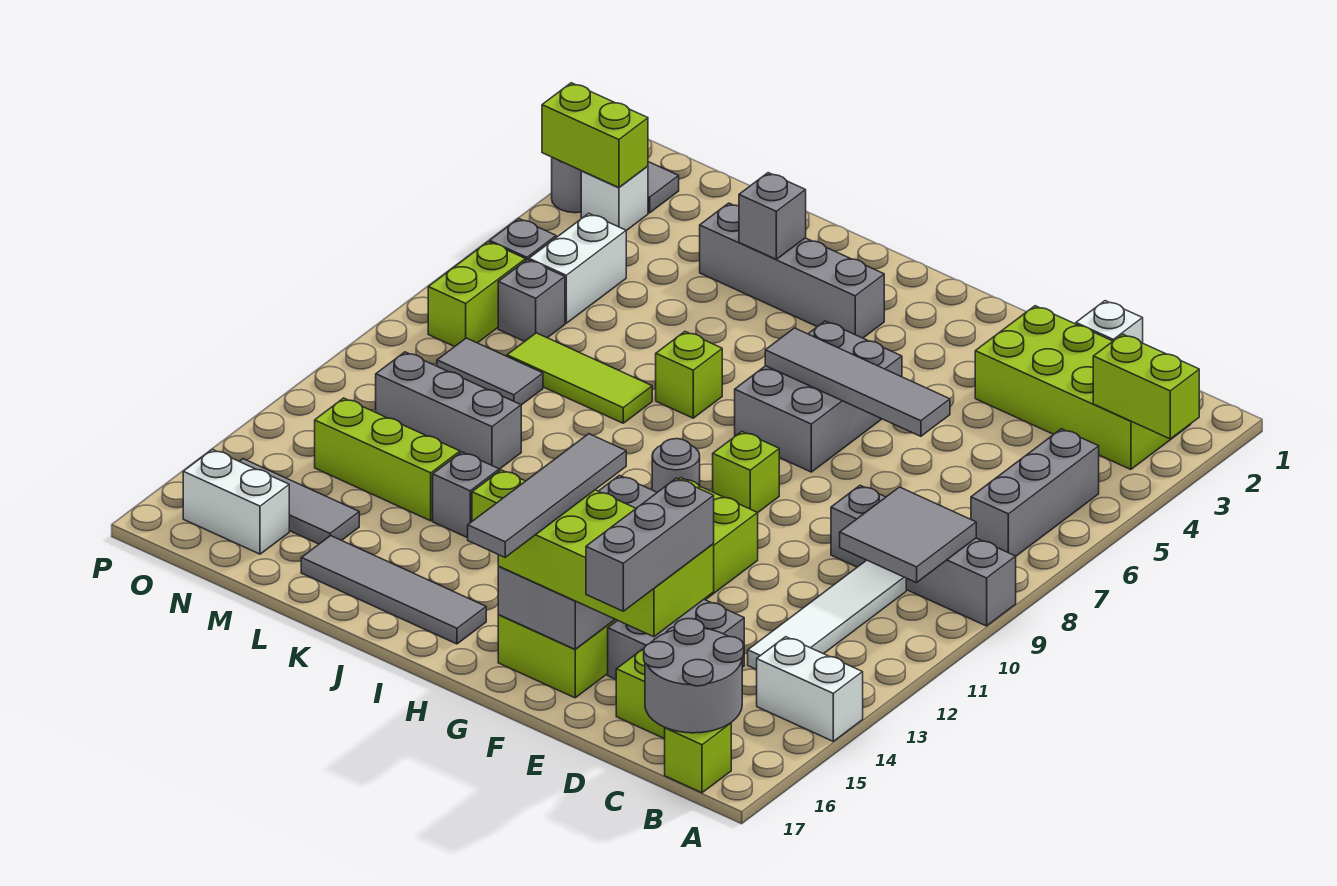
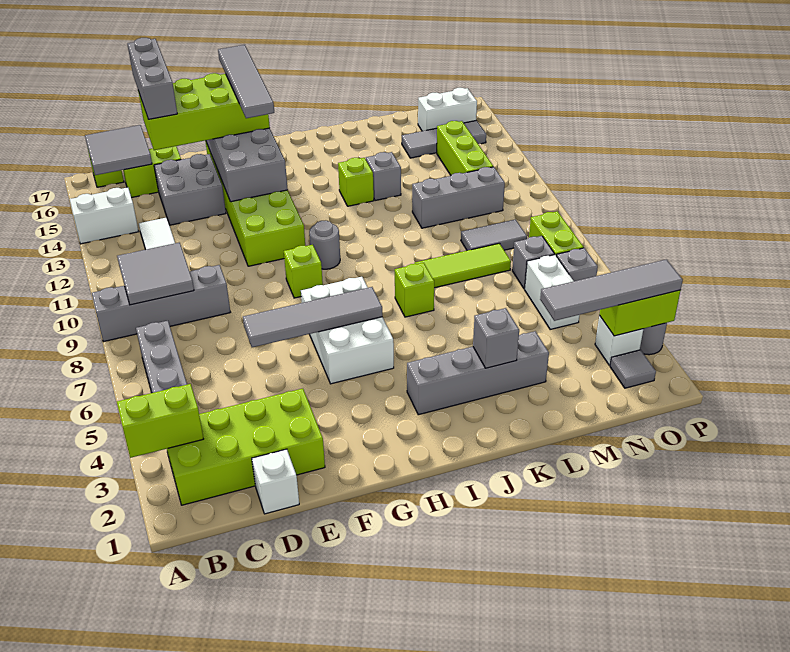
grey 2x2 round brick [644,619,744,733] -> grey 2x2 tile [85,125,152,175]
grey 2x3 brick [735,321,902,472] -> white 2x3 brick [301,277,394,384]
grey 1x4 tile [301,536,486,644] -> grey 1x4 tile moved to [540,259,683,321]
lime 1x3 brick [315,398,460,521] -> lime 1x3 brick turned to [437,121,493,175]

